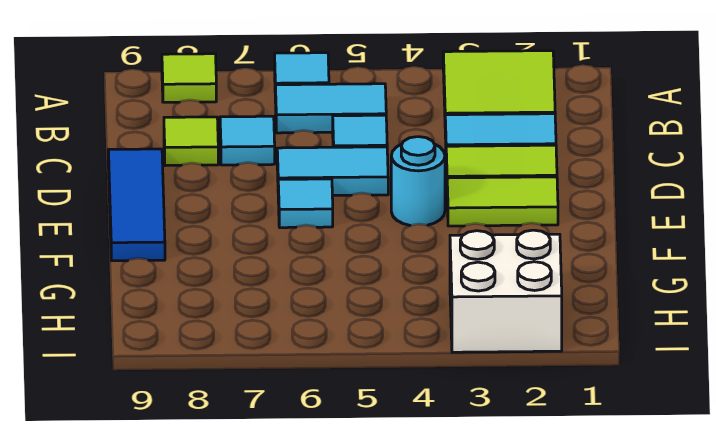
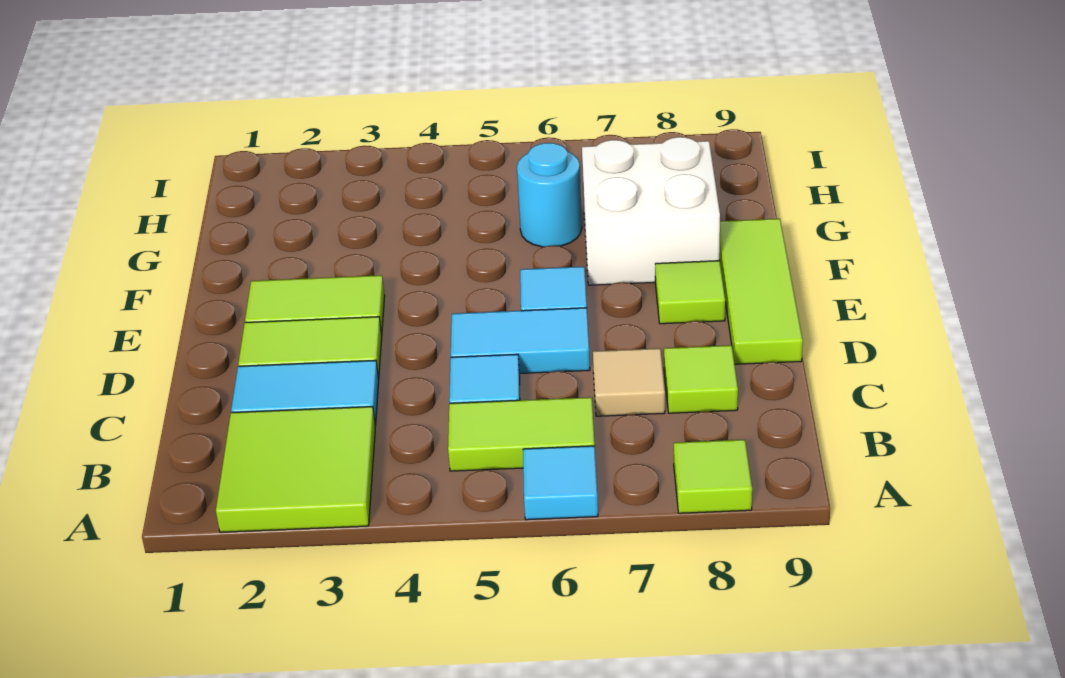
cyan 1x2 tile [275,84,386,133] -> lime 1x2 tile [448,397,595,471]
cyan 1x1 tile [220,116,275,165] -> tan 1x1 tile [593,348,665,416]
blue 1x3 tile [108,149,165,261] -> lime 1x3 tile [719,219,803,364]
cyan 1x1 round brick [391,137,445,225] -> cyan 1x1 round brick moved to [517,143,582,247]
none -> lime 1x1 tile [655,261,725,324]
white 2x2 brick [450,230,562,352] -> white 2x2 brick moved to [582,137,720,285]

